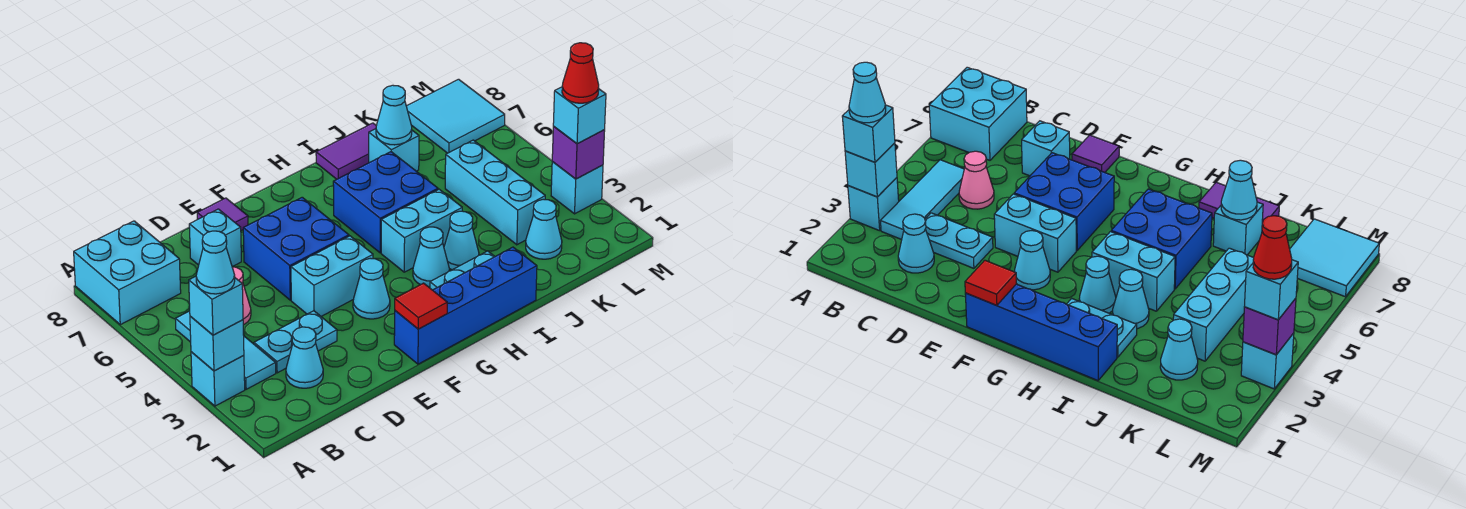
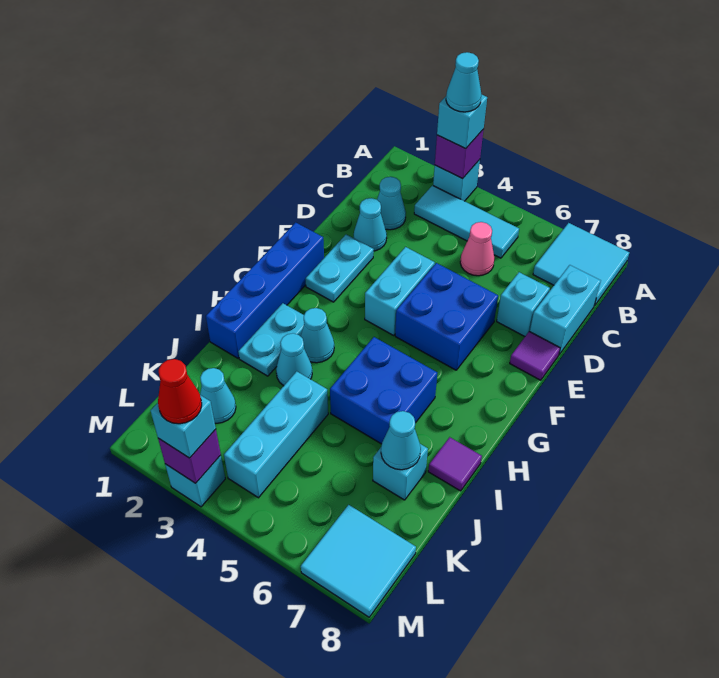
cyan 1x1 brick [190,316,244,371] -> purple 1x1 brick [435,130,483,179]
cyan 2x2 brick [74,221,181,325] -> cyan 2x2 tile [533,223,629,306]
cyan 1x2 plate [254,311,337,373] -> cyan 1x2 plate moved to [305,235,374,302]
red 1x1 tile [395,283,447,329] -> none
cyan 1x1 cone [353,258,390,319] -> cyan 1x1 cone moved to [354,198,387,251]
cyan 1x2 brick [381,189,462,272] -> cyan 1x2 brick moved to [530,265,601,354]
purple 1x2 tile [316,123,376,179] -> purple 1x1 tile [428,437,482,491]
cyan 1x3 brick [445,140,545,245] -> cyan 1x3 brick turned to [224,371,328,498]

